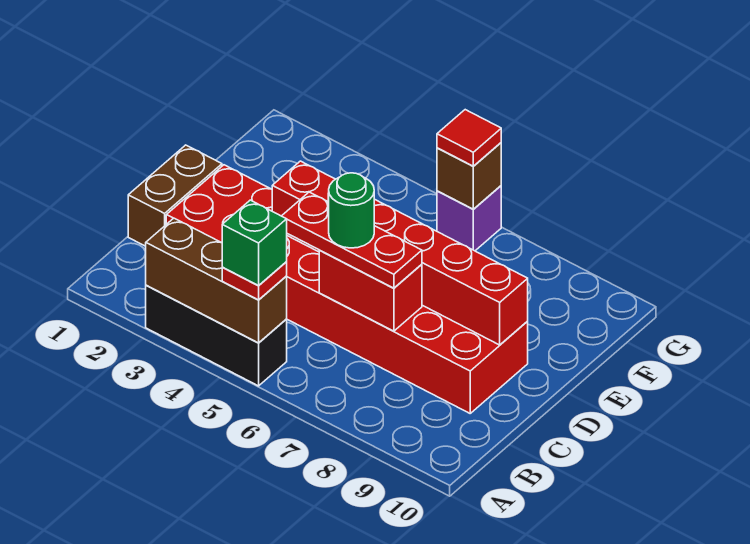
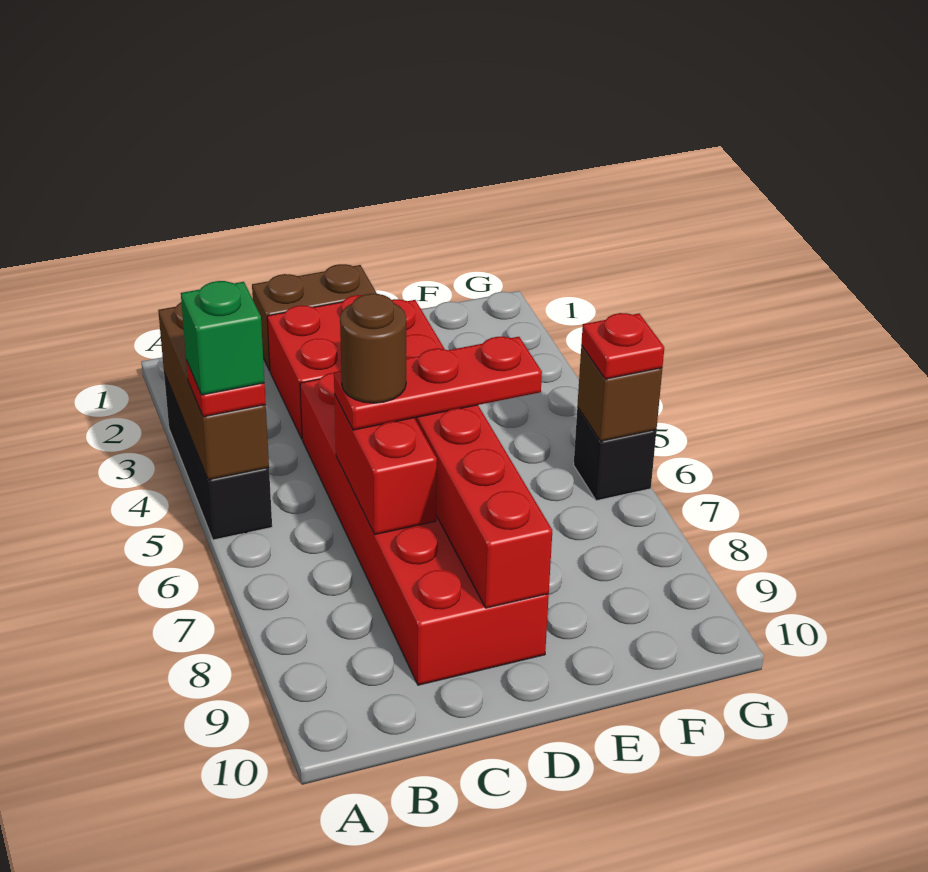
red 1x3 plate [282,192,422,288] -> red 1x3 plate turned to [334,337,542,430]
green 1x1 round brick [328,173,374,248] -> brown 1x1 round brick [340,294,406,403]
purple 1x1 brick [437,186,501,251] -> black 1x1 brick [574,407,656,501]
red 1x1 tile [437,110,501,166] -> red 1x1 plate [581,313,664,379]

